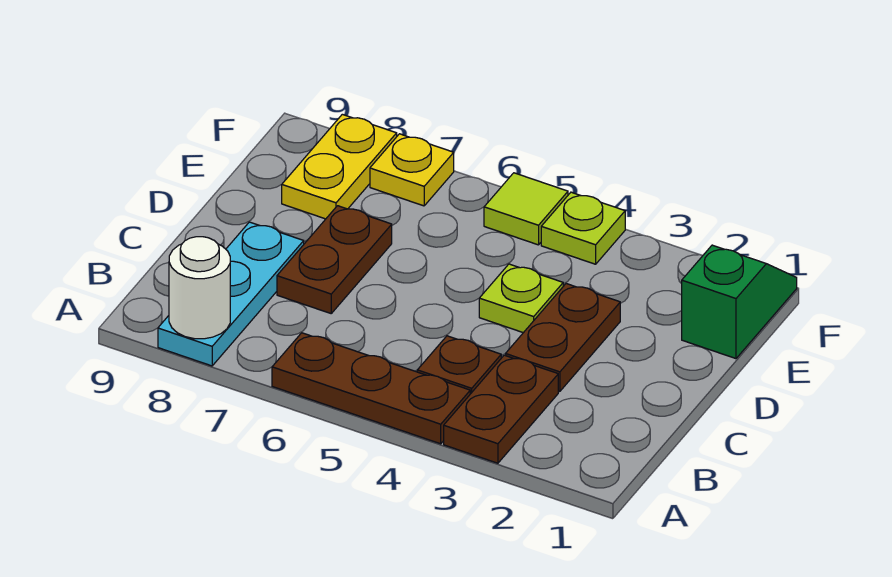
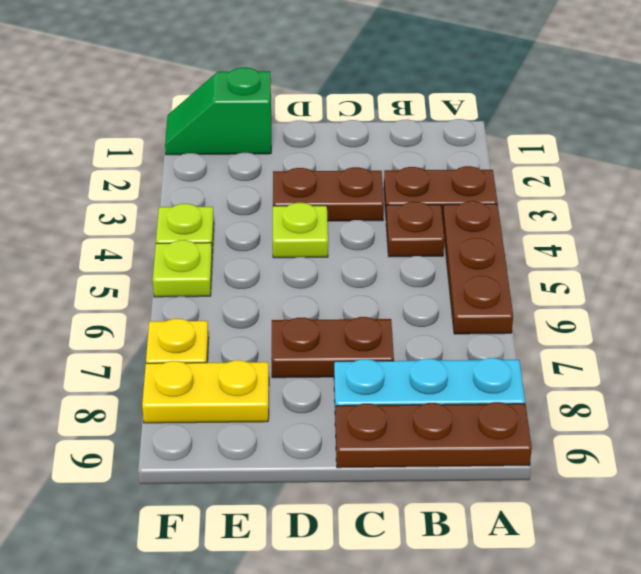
white 1x1 round brick [169,237,230,339] -> none
none -> brown 1x3 plate [335,402,532,468]
lime 1x1 tile [484,173,568,245] -> lime 1x1 plate [153,240,212,297]

